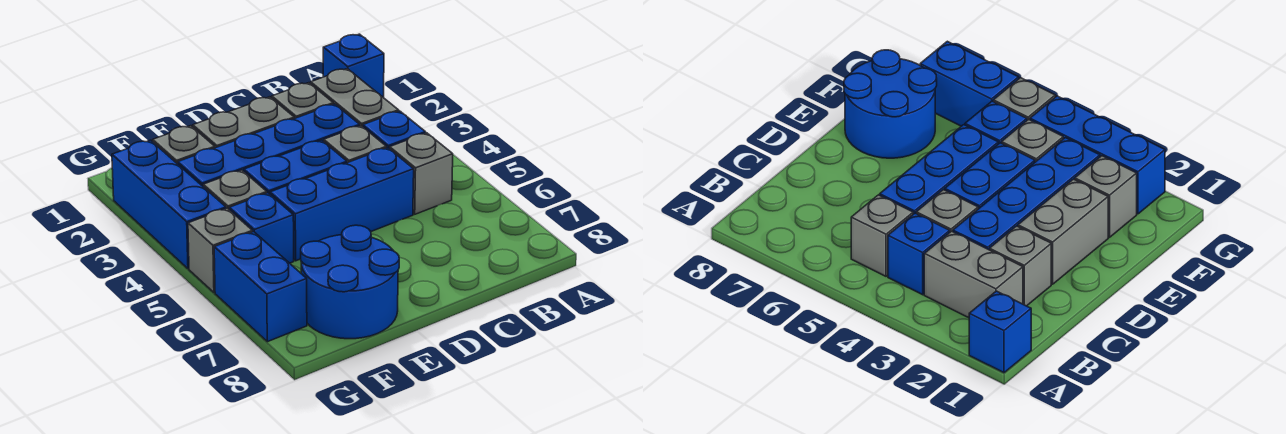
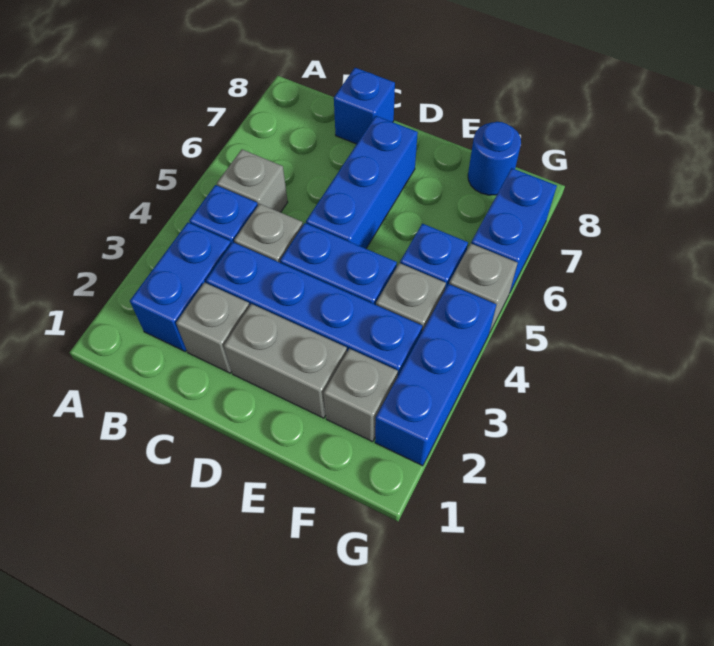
blue 1x1 brick [323,34,384,98] -> blue 1x1 brick moved to [334,68,395,144]
grey 1x2 brick [311,69,399,127] -> blue 1x2 brick [130,223,231,352]
blue 1x3 brick [270,148,414,261] -> blue 1x3 brick turned to [306,116,418,249]
blue 2x2 round brick [301,225,399,339] -> blue 1x1 round brick [468,122,521,195]

